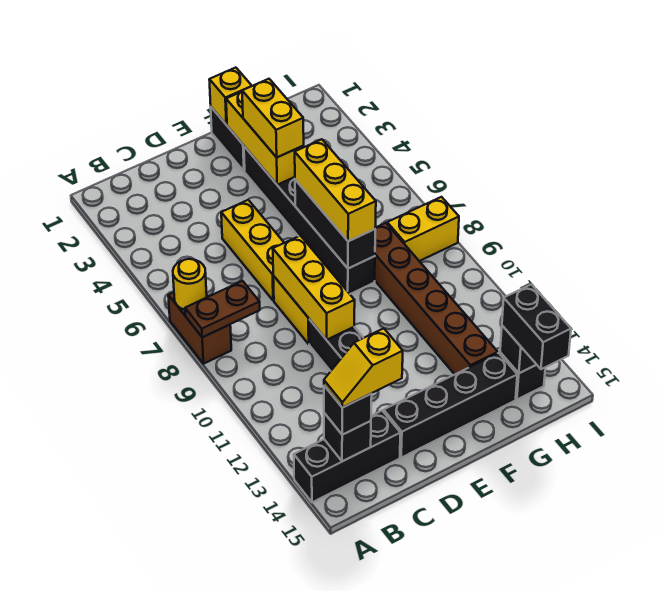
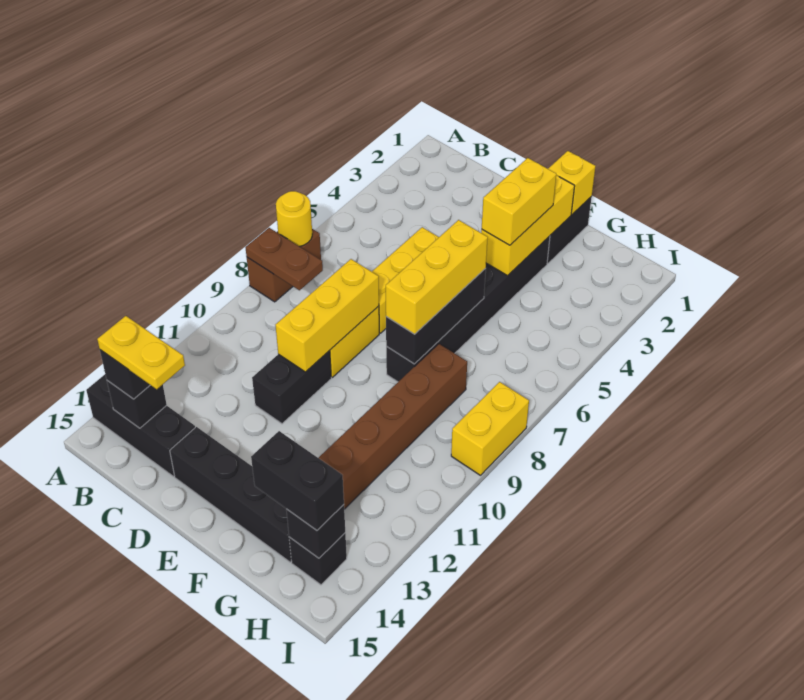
yellow 1x2 slope [324,328,403,408] -> yellow 1x2 plate [97,316,185,389]
yellow 1x2 brick [387,197,459,261] -> yellow 1x2 brick turned to [451,382,529,475]
black 1x2 brick [502,284,571,369] -> black 1x2 brick turned to [251,431,344,530]

